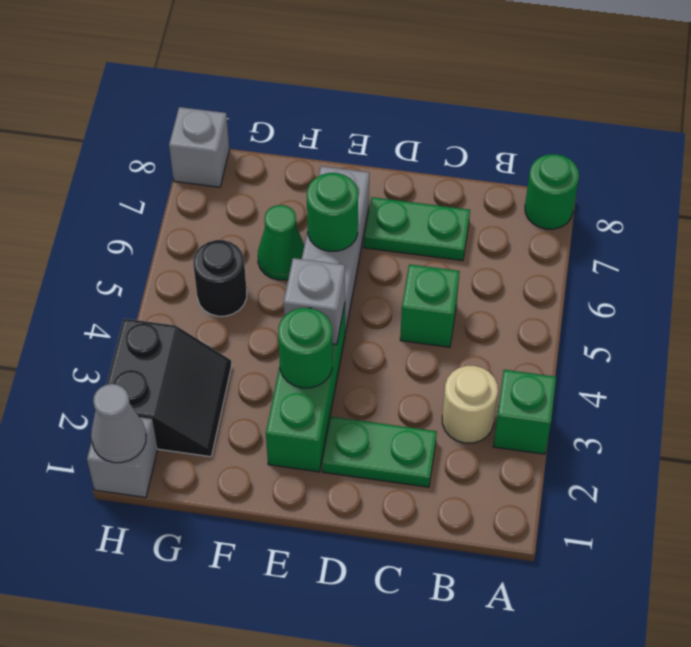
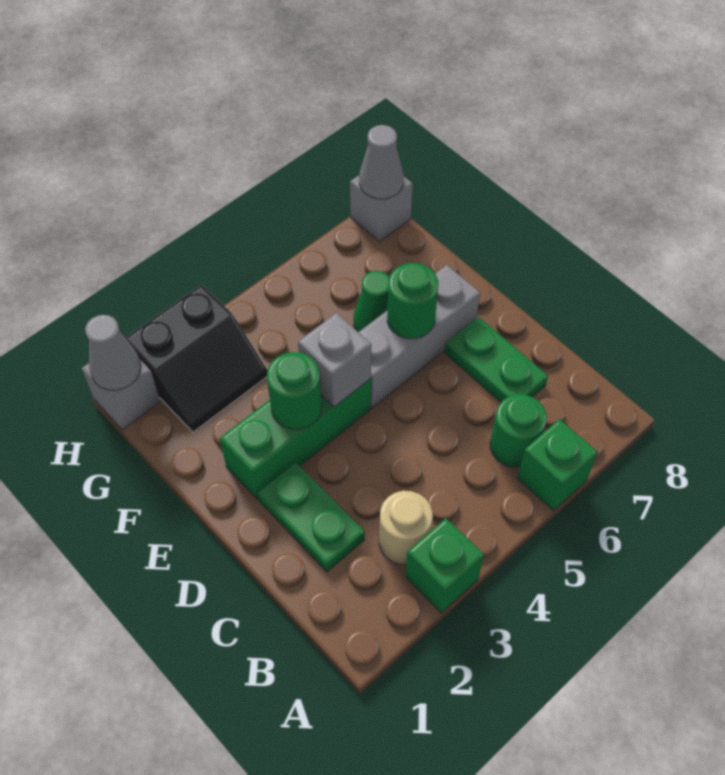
green 1x1 round brick [525,154,579,229] -> green 1x1 round brick moved to [490,394,547,467]
green 1x1 brick [400,264,460,347] -> green 1x1 brick moved to [517,419,598,511]
black 1x1 round brick [193,240,247,316] -> none
none -> grey 1x1 cone [359,125,404,199]

